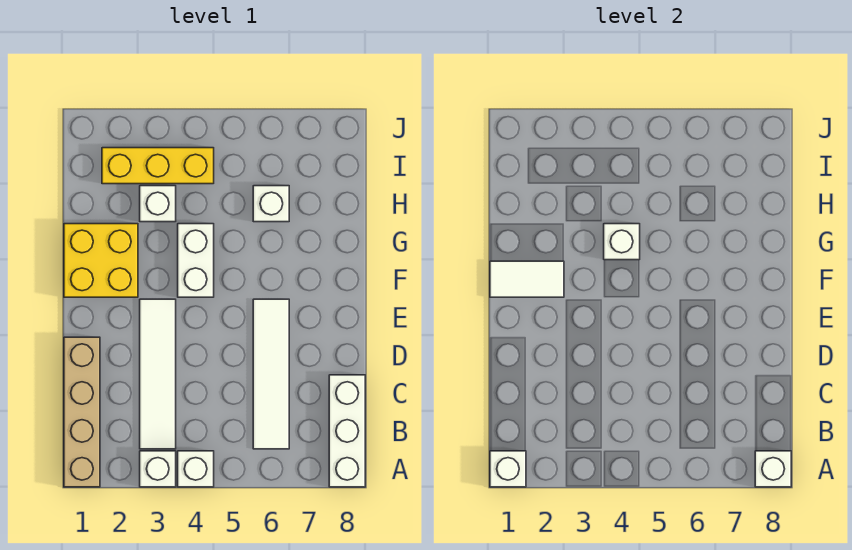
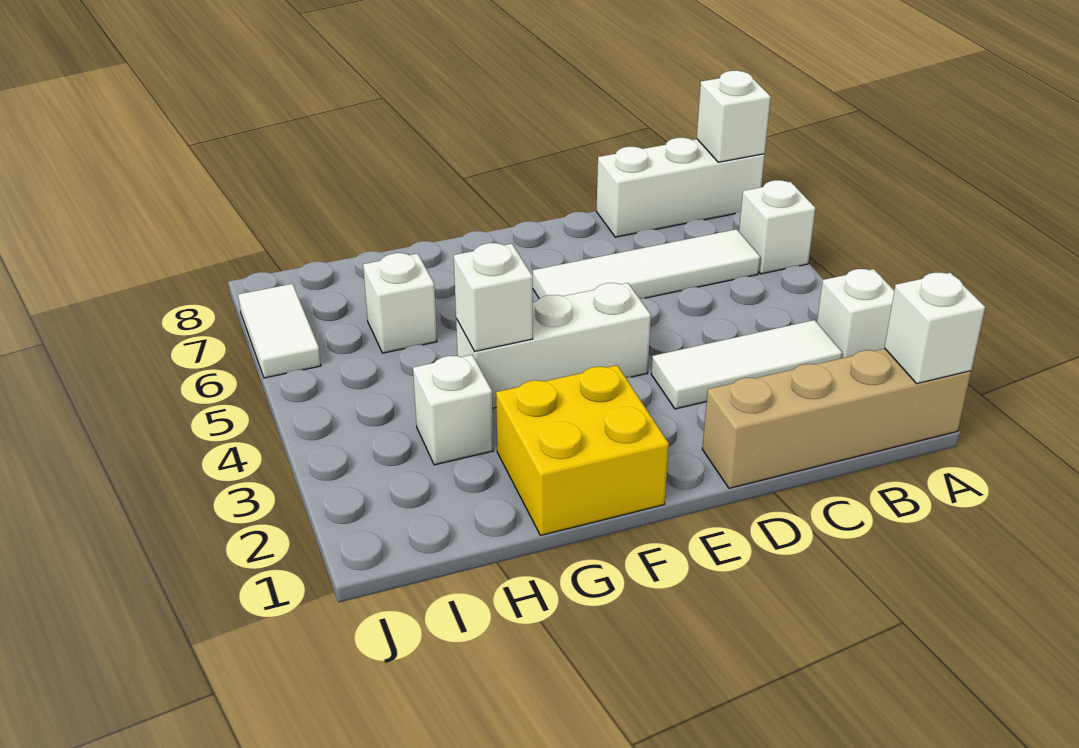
white 1x1 brick [178,451,214,487] -> white 1x1 brick moved to [739,180,815,274]
white 1x4 tile [140,299,176,449] -> white 1x3 tile [651,320,842,409]
white 1x2 tile [490,261,564,297] -> white 1x2 tile moved to [238,284,321,378]
white 1x2 brick [178,224,214,297] -> white 1x3 brick [456,283,651,408]
yellow 1x3 brick [102,148,214,184] -> none

